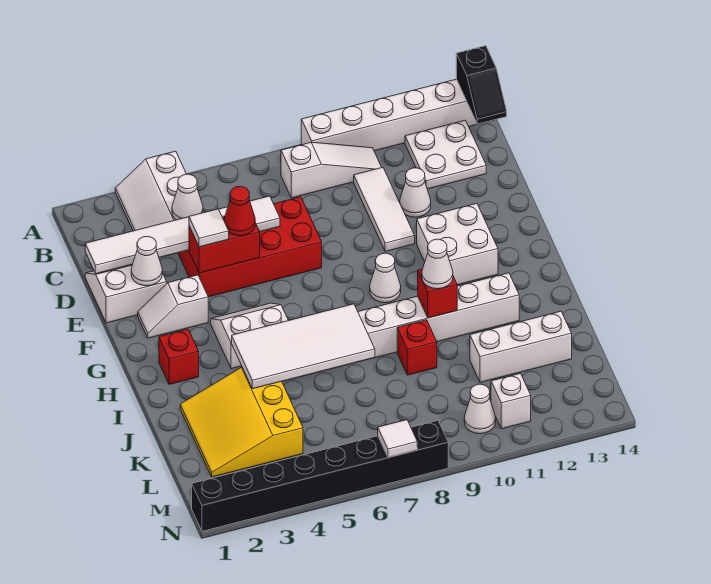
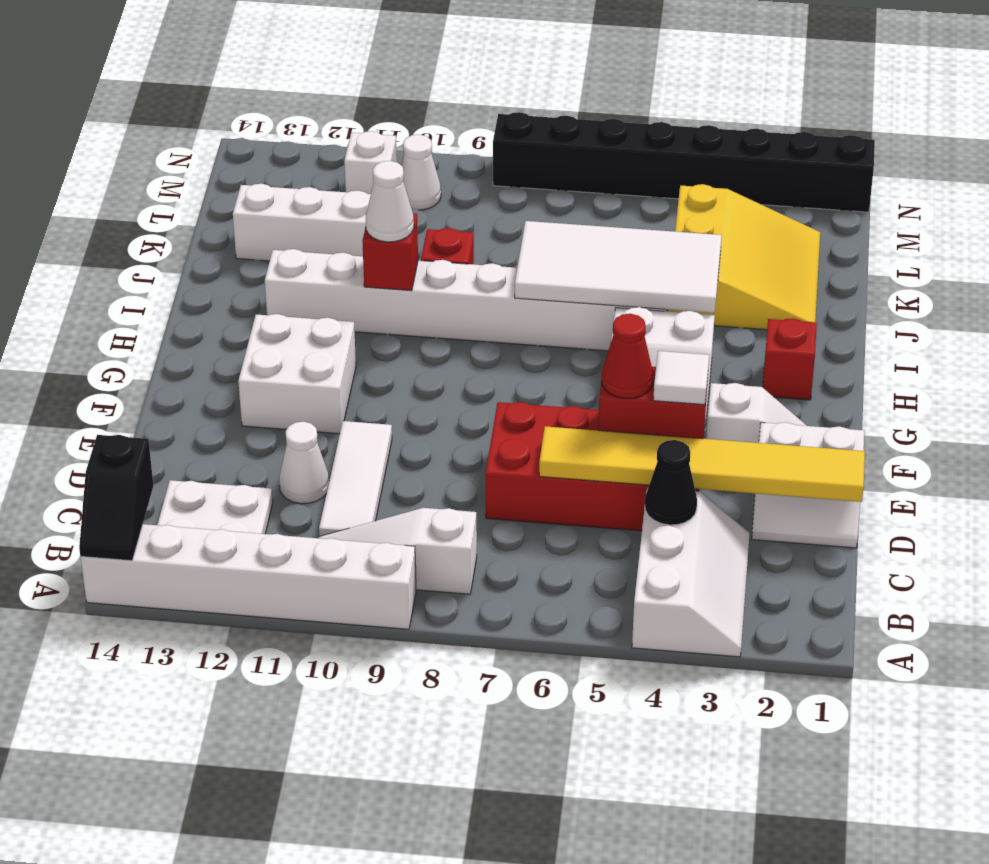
black 1x2 slope [456,46,507,124] -> black 1x2 slope turned to [79,435,153,561]
white 1x1 cone [172,174,203,220] -> black 1x1 cone [645,440,697,525]
white 1x6 tile [85,196,280,274] -> yellow 1x6 tile [539,426,865,502]
white 1x1 cone [131,236,162,286] -> none
white 1x1 cone [370,253,401,303] -> none
white 1x1 tile [378,420,417,458] -> none

